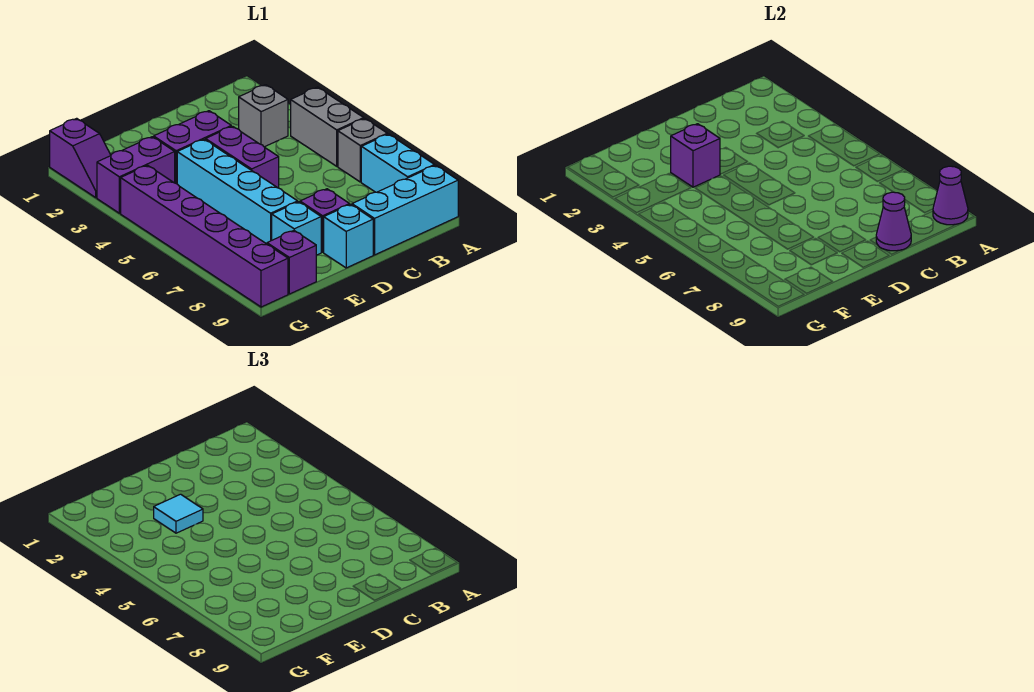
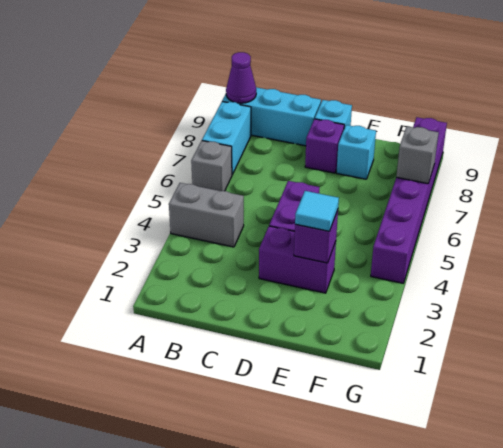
grey 1x2 brick [291,87,364,166] -> grey 1x2 brick turned to [169,183,244,247]
grey 1x1 brick [239,85,288,147] -> grey 1x1 brick moved to [396,126,439,184]
purple 1x1 cone [876,192,911,251] -> none
cyan 1x4 brick [177,139,298,244] -> none
purple 1x2 brick [97,137,175,213] -> none
purple 1x1 brick [267,231,316,294] -> none
purple 1x2 slope [50,118,111,198] -> none

